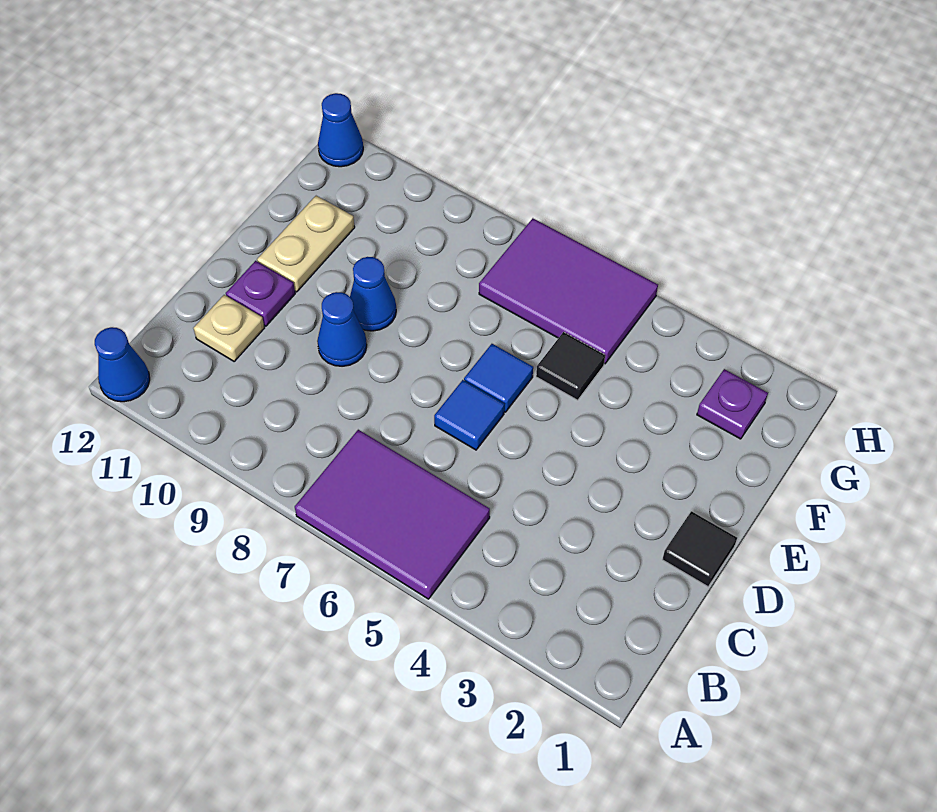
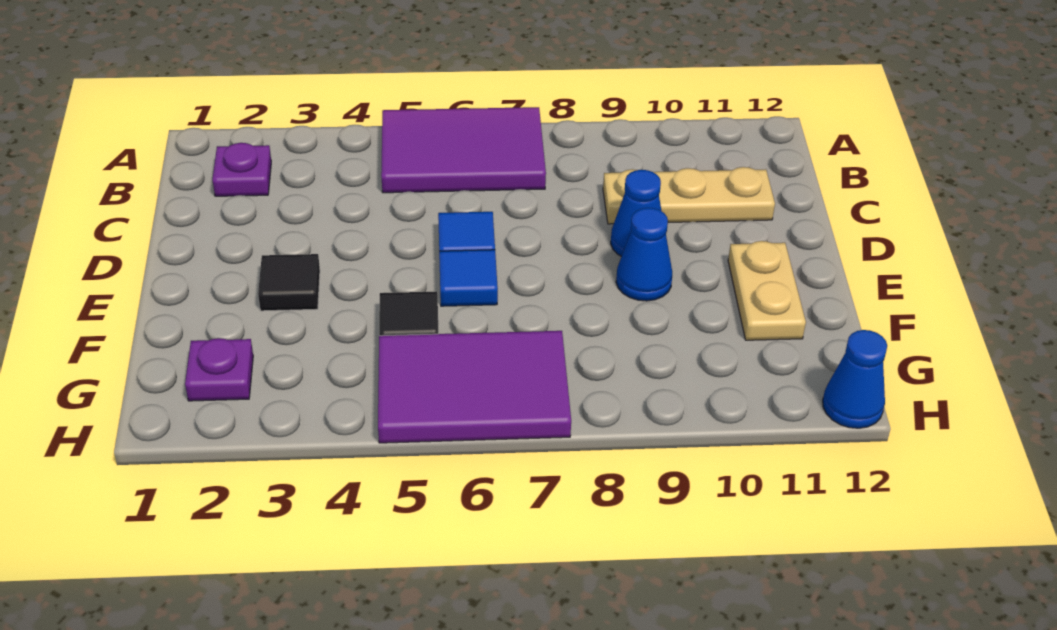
blue 1x1 cone [95,327,150,402] -> none
tan 1x1 plate [193,295,264,361] -> tan 1x3 plate [603,167,775,224]
black 1x1 tile [662,511,737,587] -> black 1x1 tile moved to [258,254,320,311]
purple 1x1 plate [226,261,295,326] -> purple 1x1 plate moved to [212,143,271,196]

